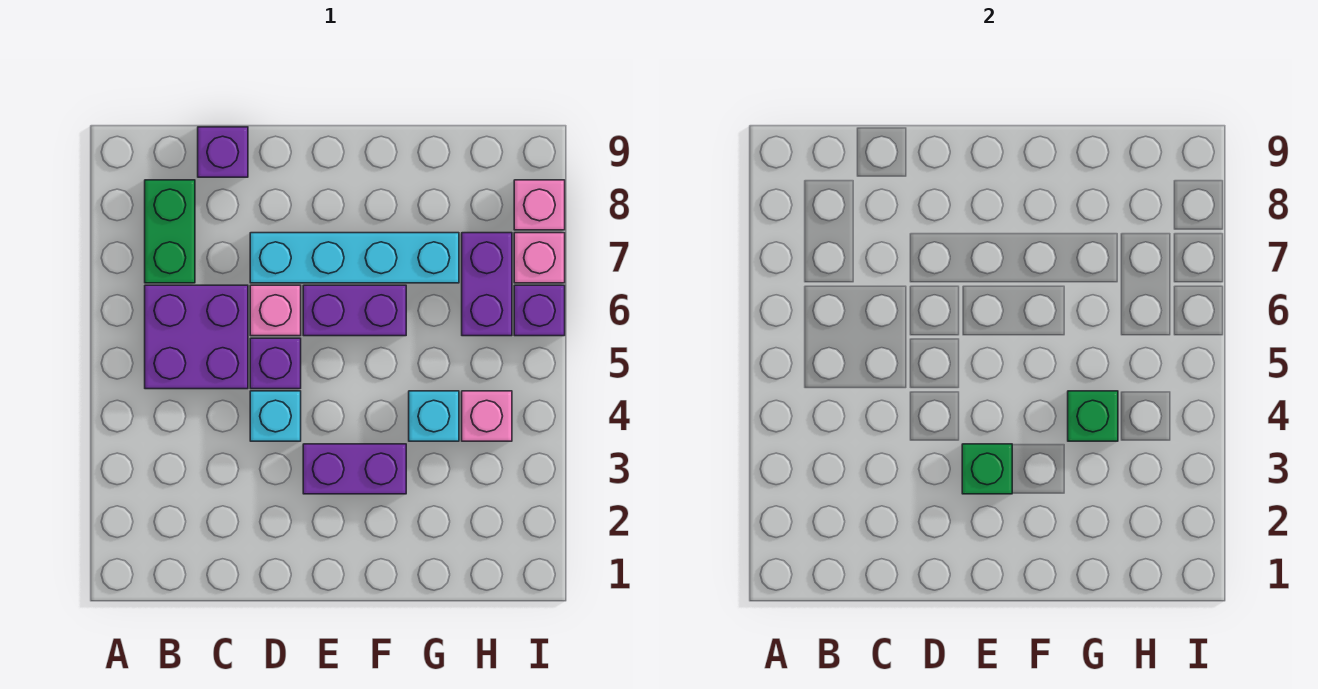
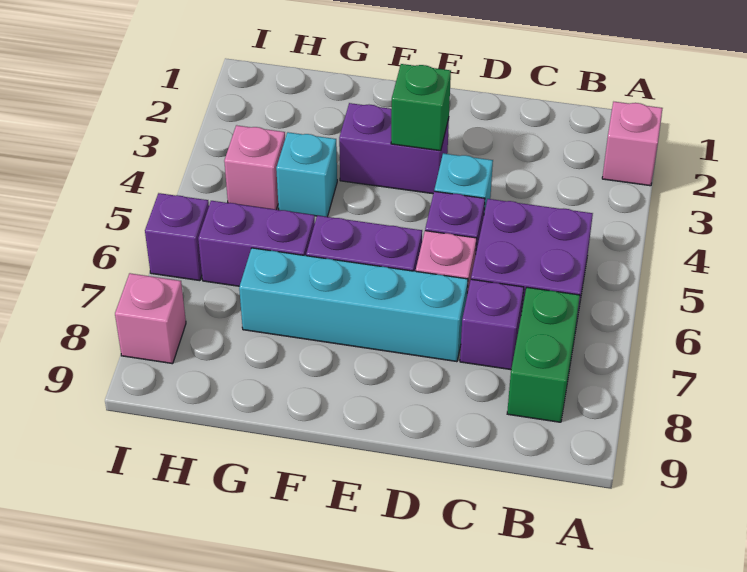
purple 1x1 brick [198,127,248,177] -> purple 1x1 brick moved to [460,279,524,370]
green 1x1 brick [1068,391,1118,441] -> none
purple 1x2 brick [462,233,512,336] -> purple 1x2 brick turned to [198,201,315,286]
pink 1x1 brick [514,233,565,283] -> pink 1x1 brick moved to [602,102,663,186]

